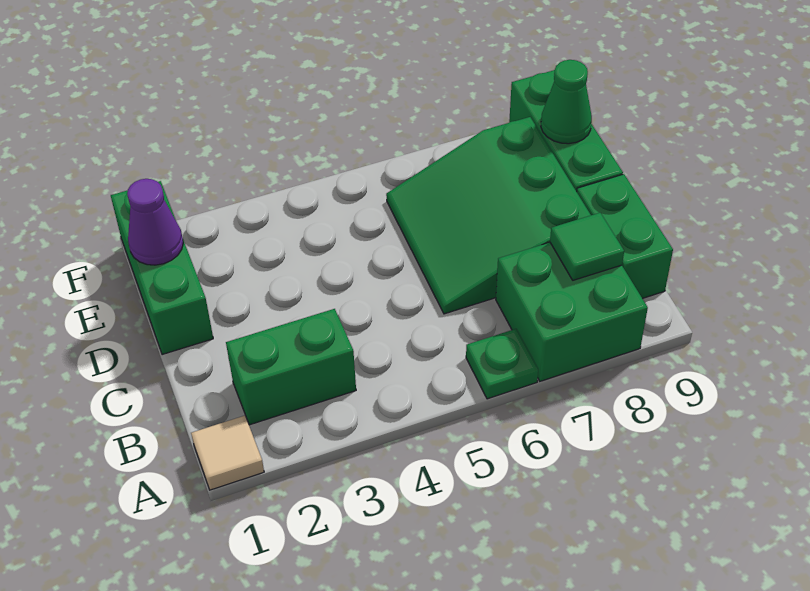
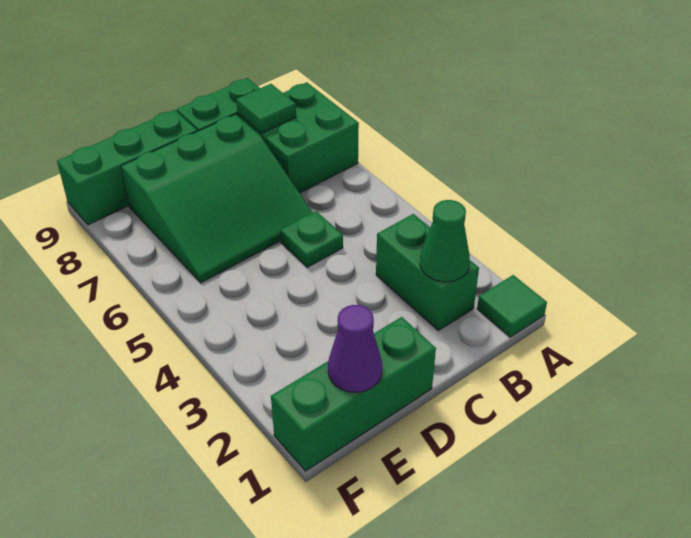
tan 1x1 tile [191,416,264,490] -> green 1x1 tile [477,275,547,337]
green 1x1 plate [466,329,538,399] -> green 1x1 plate moved to [280,211,343,267]
green 1x1 cone [541,60,592,144] -> green 1x1 cone moved to [420,200,470,282]

